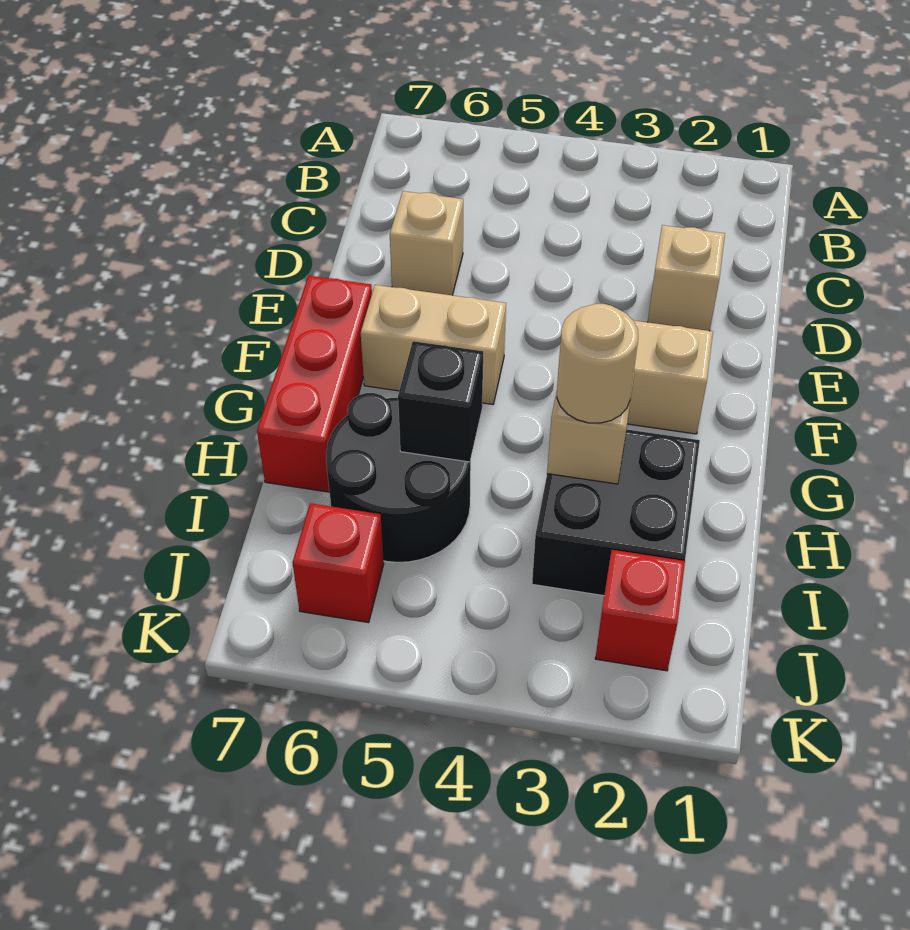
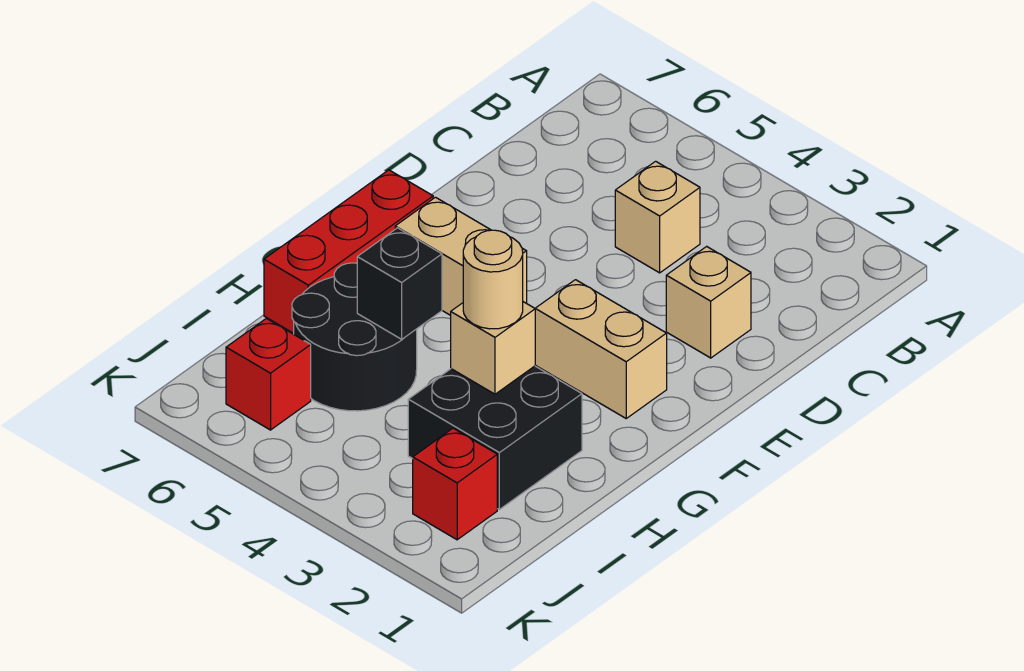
tan 1x1 brick [390,191,463,295] -> tan 1x1 brick moved to [615,161,700,273]

